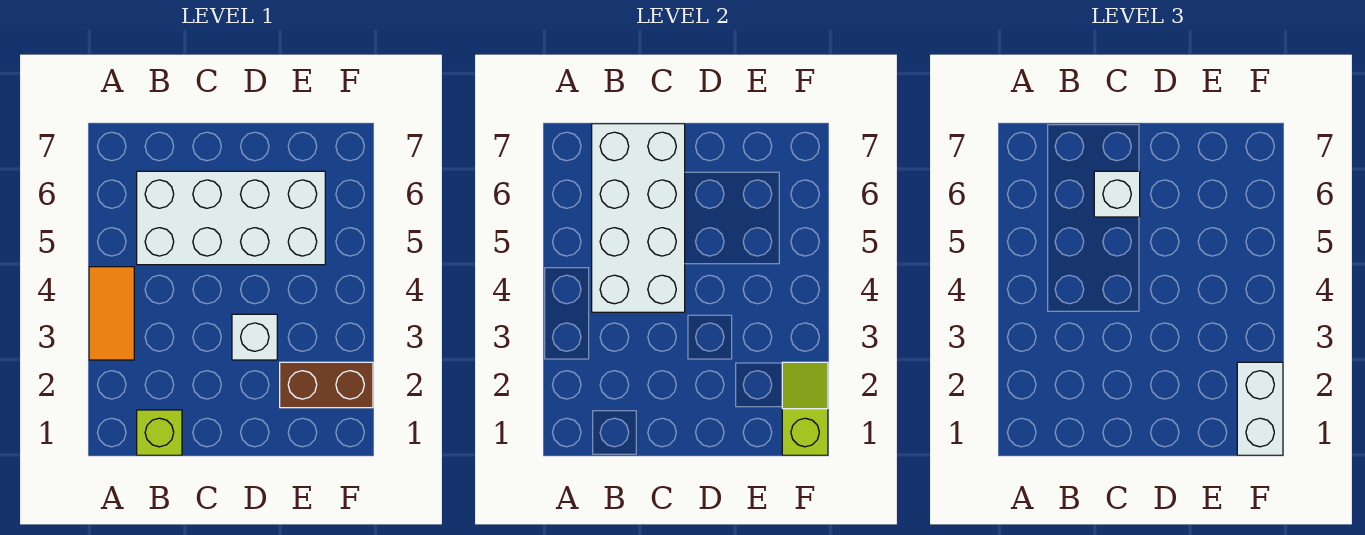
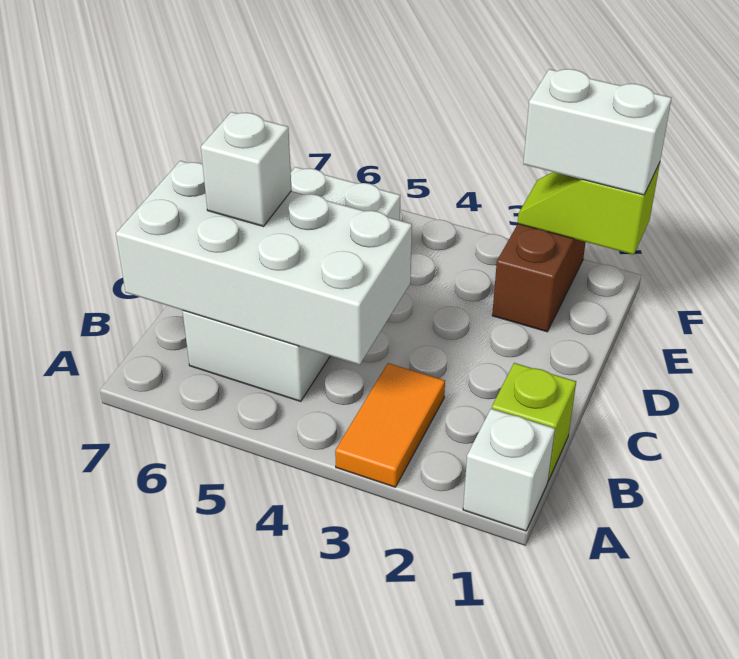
orange 1x2 tile [89,267,134,360] -> orange 1x2 tile turned to [335,363,445,487]
white 1x1 brick [232,314,277,360] -> white 1x1 brick moved to [463,409,555,531]

